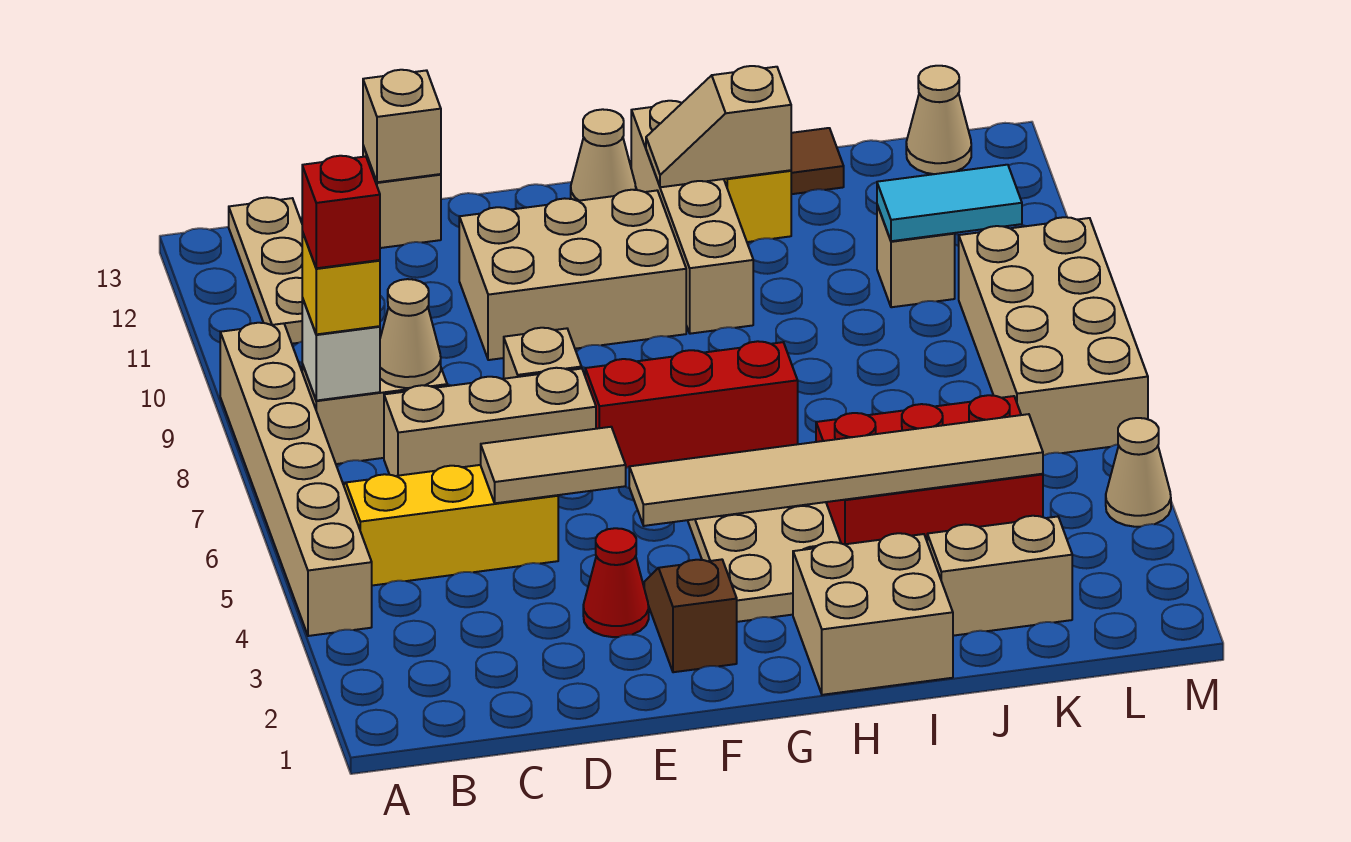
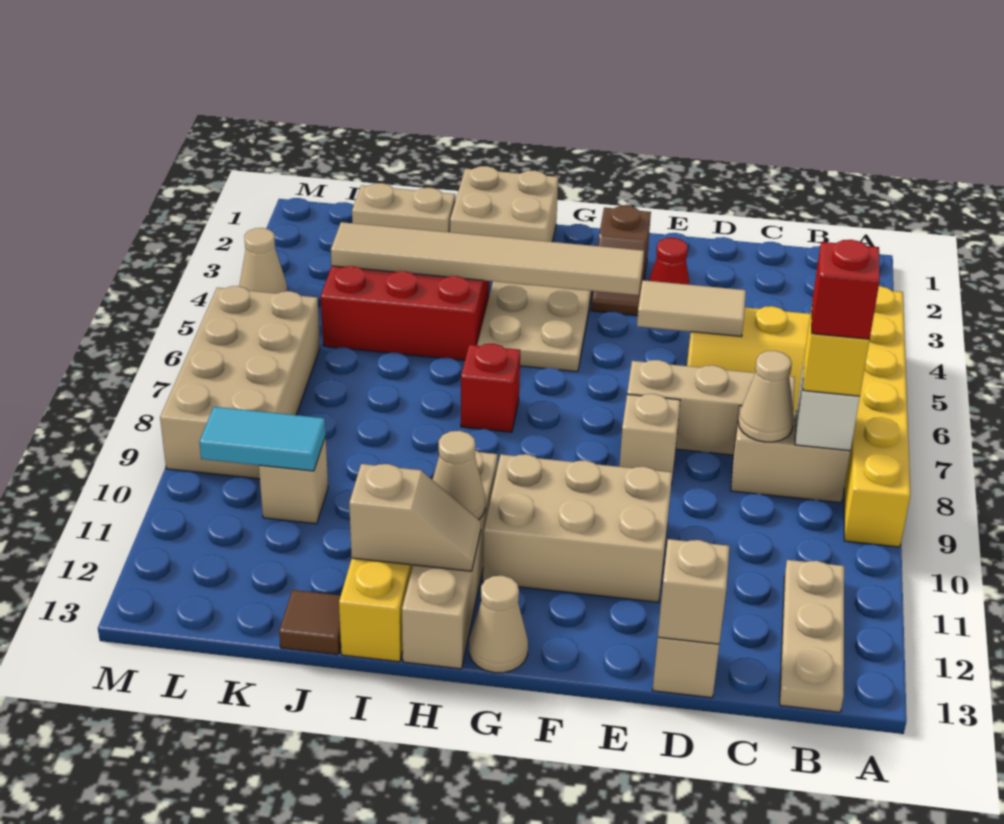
tan 1x6 brick [220,323,372,636] -> yellow 1x6 brick [844,286,910,547]
red 1x3 brick [585,341,798,468] -> red 1x1 brick [461,344,520,432]
tan 1x1 cone [906,66,971,174] -> tan 1x1 cone moved to [433,431,485,520]

